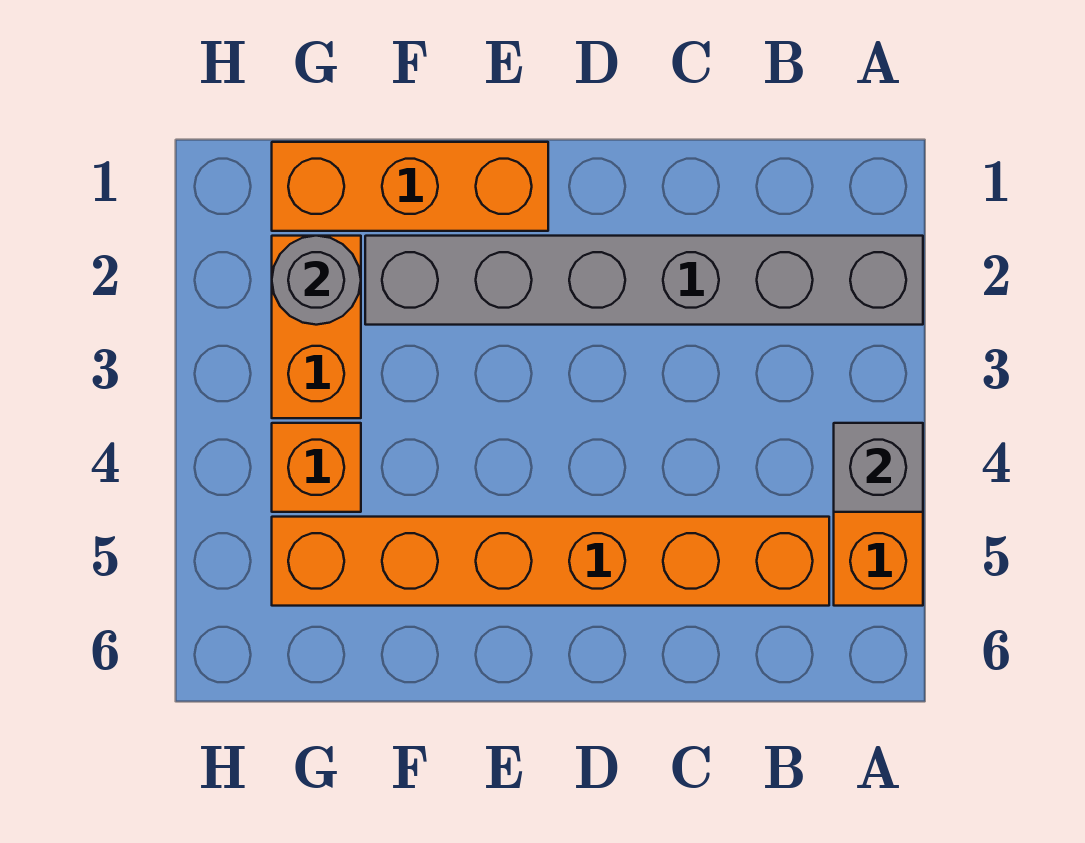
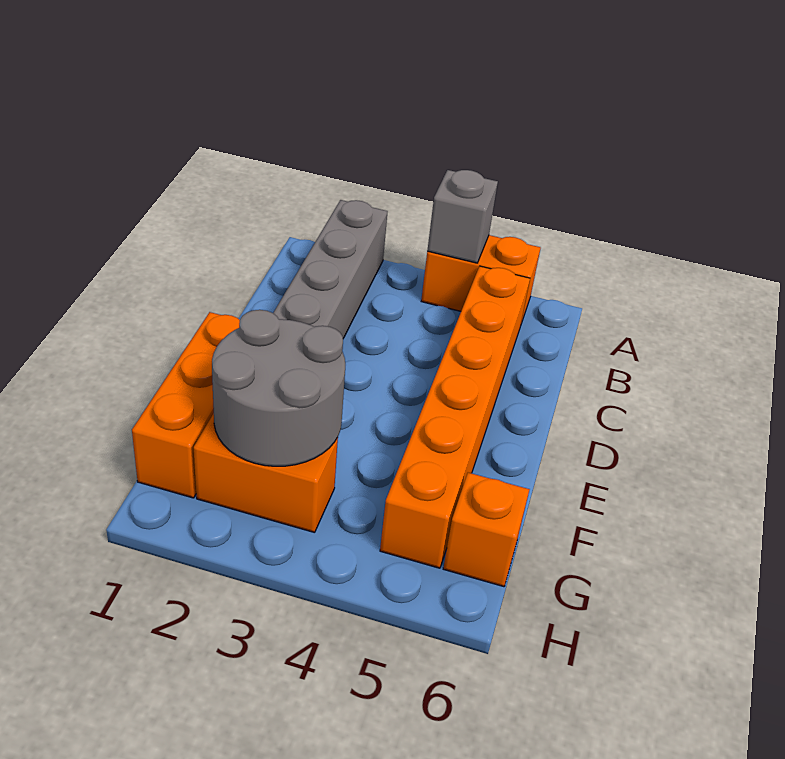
grey 1x1 round brick [272,236,361,325] -> grey 2x2 round brick [212,310,345,466]
orange 1x1 brick [272,423,361,512] -> orange 1x1 brick moved to [443,473,530,587]

